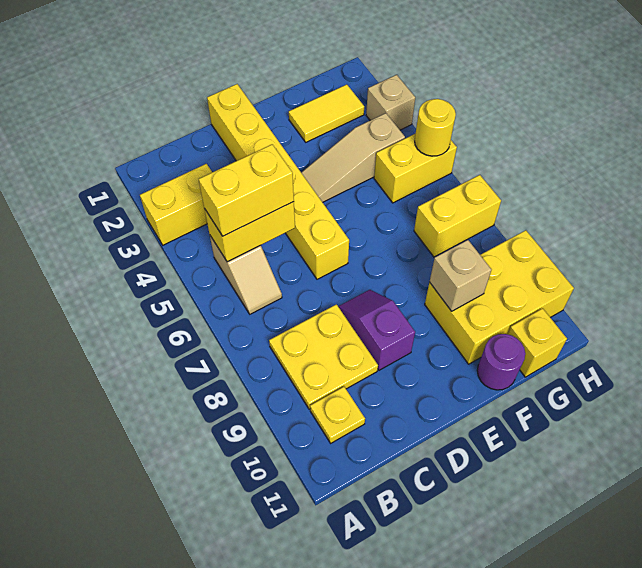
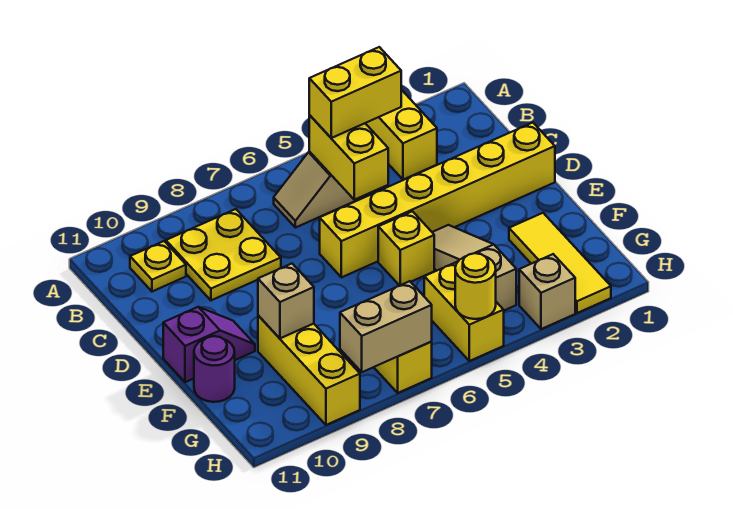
yellow 1x2 brick [199,144,294,236] -> yellow 1x2 brick turned to [309,47,401,138]
purple 1x2 slope [338,290,415,370] -> purple 1x2 slope moved to [163,307,255,382]
yellow 1x2 tile [289,84,364,142] -> yellow 1x3 tile [509,213,611,313]
yellow 2x3 brick [425,230,574,364] -> yellow 1x3 brick [258,316,360,425]
yellow 1x1 brick [508,308,567,377] -> yellow 1x1 brick moved to [378,211,434,286]
none -> tan 1x2 brick [340,281,432,372]

